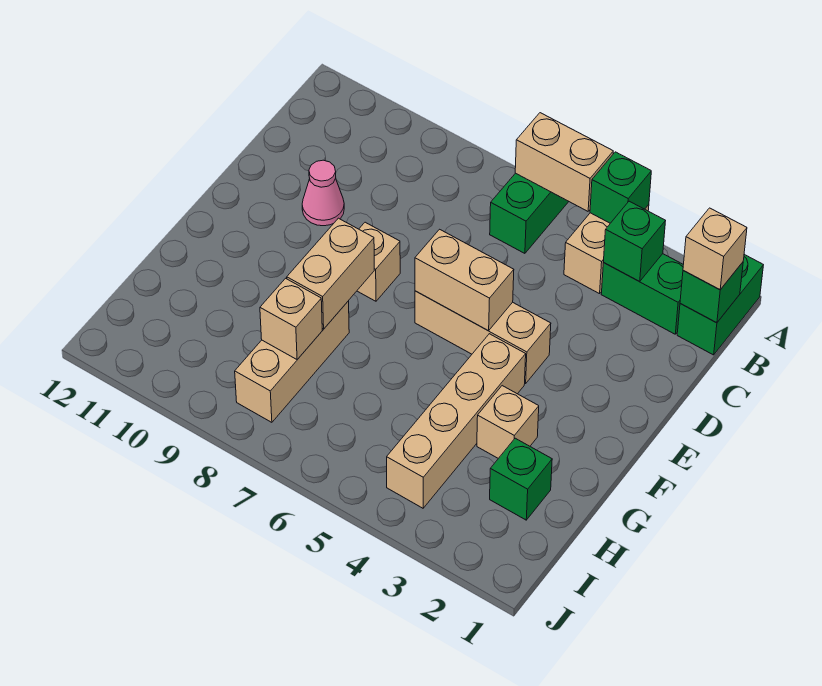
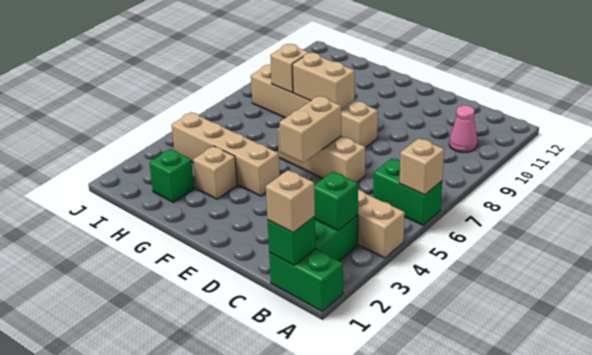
green 1x1 brick [590,152,651,223] -> none
tan 1x2 brick [515,113,613,211] -> tan 1x1 brick [399,138,444,195]
pink 1x1 cone [302,160,344,226] -> pink 1x1 cone moved to [449,105,478,152]
tan 1x3 brick [415,291,551,384] -> tan 1x3 brick turned to [278,127,365,182]

